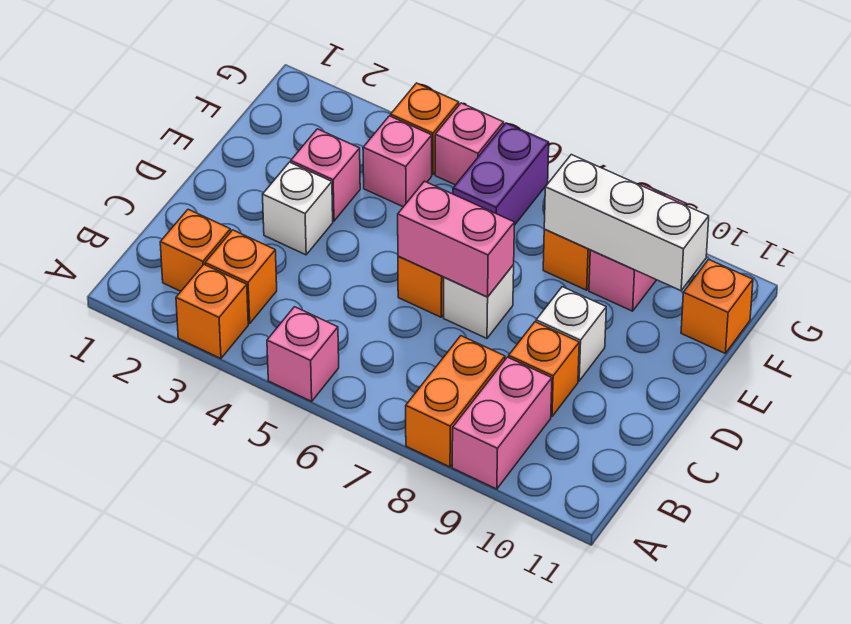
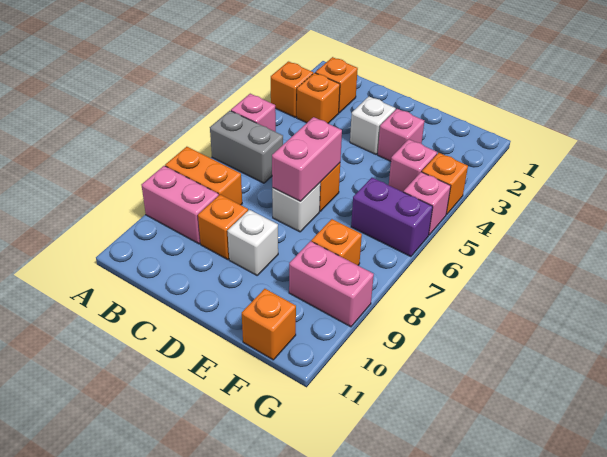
none -> grey 1x2 brick [210,111,283,183]
white 1x3 brick [544,155,709,291] -> none

